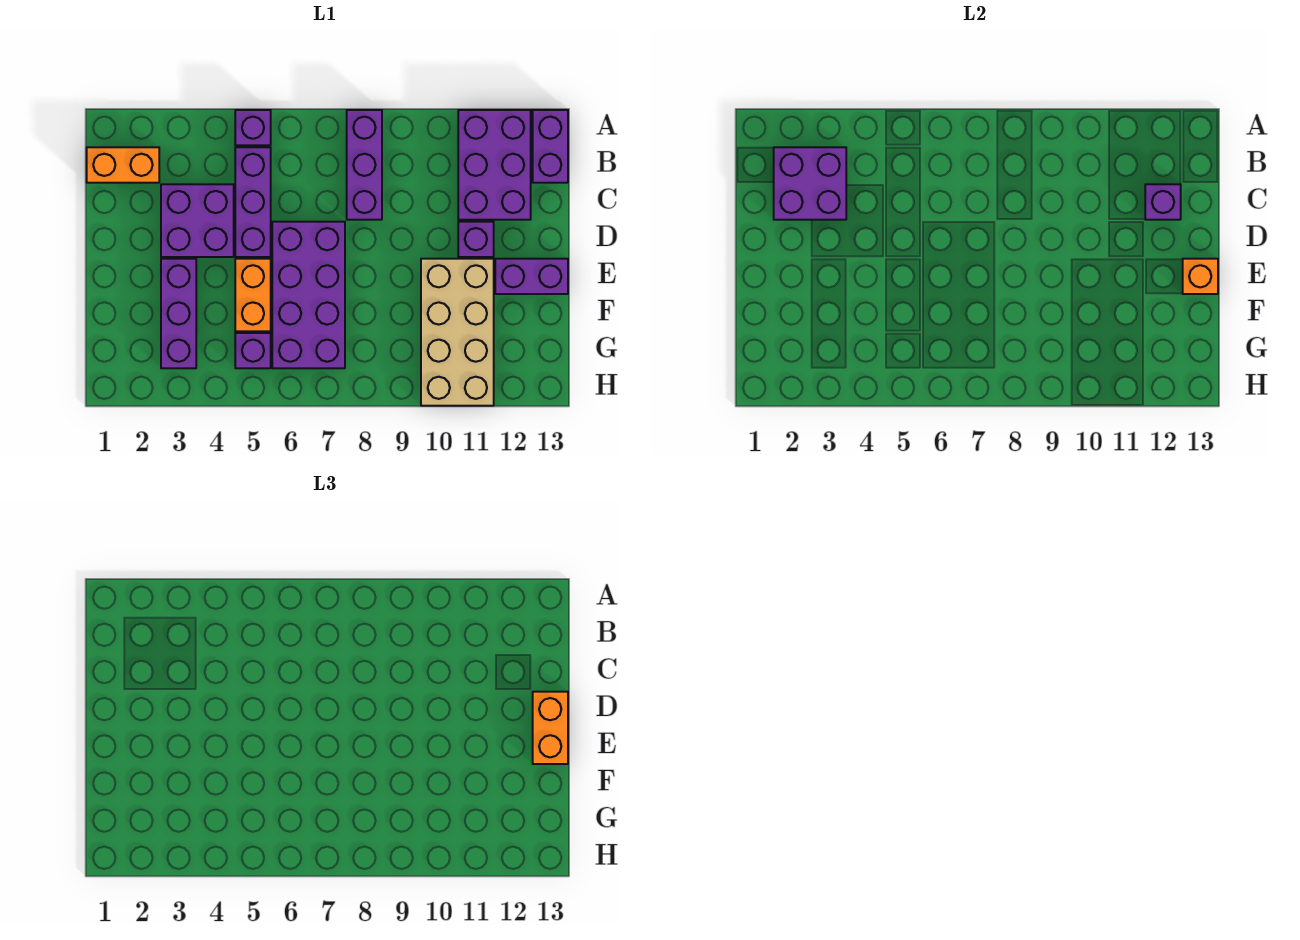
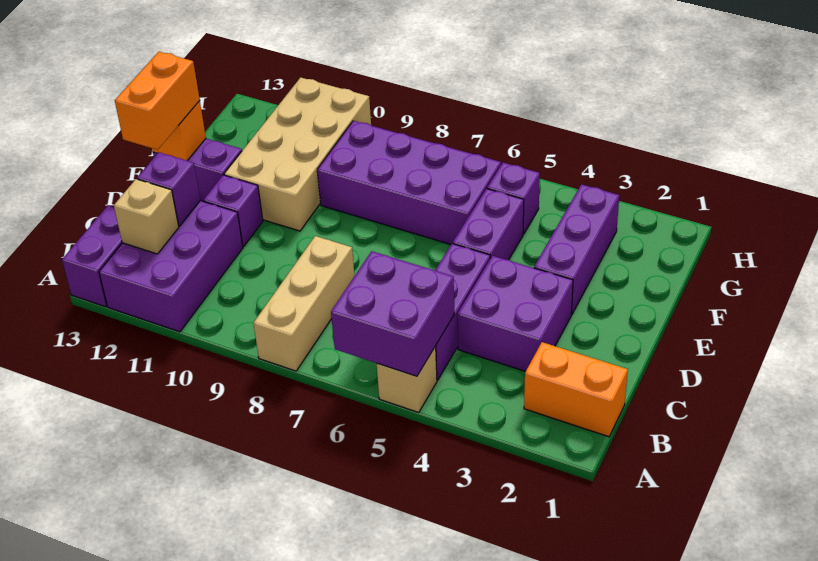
purple 1x1 brick [235,110,271,145] -> tan 1x1 brick [377,346,437,412]
purple 1x3 brick [347,110,382,220] -> tan 1x3 brick [253,236,354,371]
purple 2x2 brick [774,147,846,220] -> purple 2x2 brick moved to [331,251,454,376]
none -> tan 1x1 brick [114,179,179,254]
purple 2x4 brick [272,222,345,368] -> purple 2x4 brick turned to [317,121,501,244]
orange 1x2 brick [235,259,271,331] -> purple 1x2 brick [453,189,524,260]

